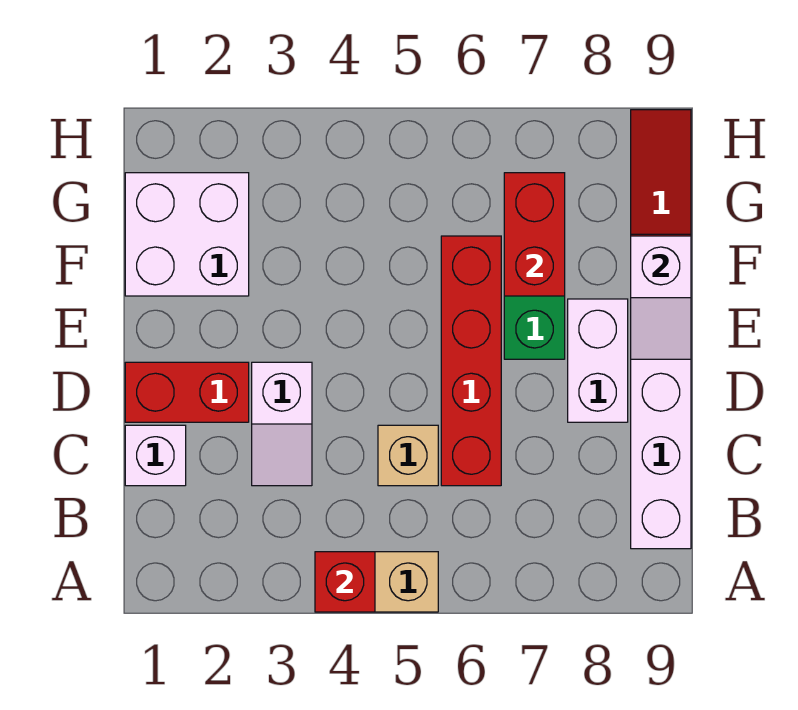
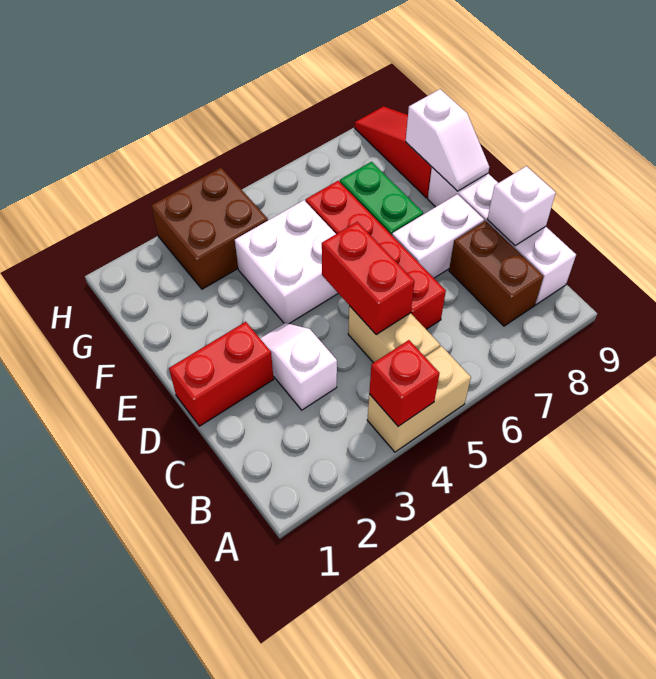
none -> brown 1x2 brick [449,221,544,326]
white 1x1 brick [125,425,186,486] -> white 1x1 brick moved to [487,166,556,246]
white 1x2 slope [252,362,312,486] -> white 1x2 slope turned to [260,323,337,410]
tan 1x1 brick [378,425,438,486] -> tan 1x2 brick [348,306,440,363]
white 1x2 brick [568,299,628,422] -> white 1x2 brick turned to [392,194,484,278]
white 2x2 brick [125,173,249,296] -> white 2x2 brick moved to [235,200,338,324]
red 1x2 brick [504,173,565,296] -> red 1x2 brick moved to [322,222,415,334]
none -> brown 2x2 brick [151,168,268,289]

